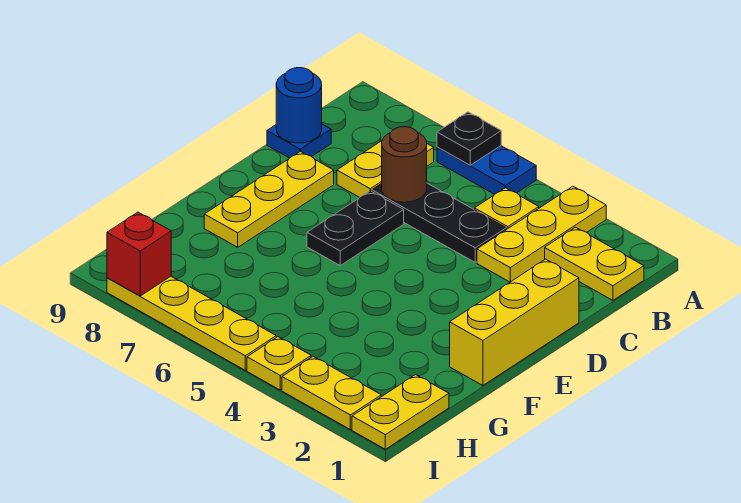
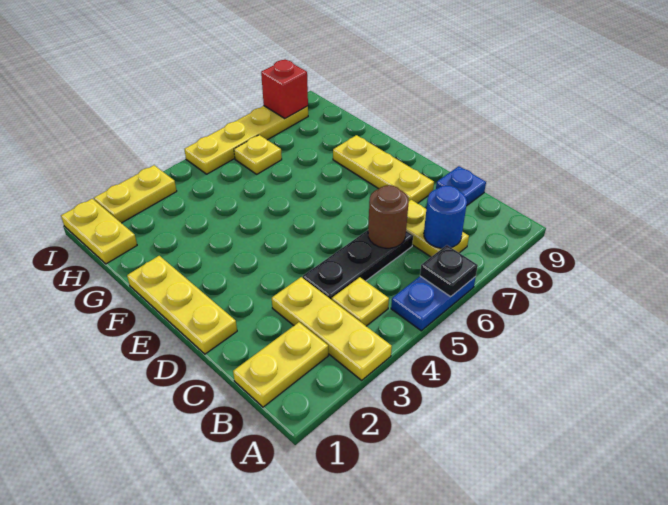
blue 1x1 round brick [276,68,322,143] -> blue 1x1 round brick moved to [424,186,467,248]
yellow 1x3 brick [450,259,579,385] -> yellow 1x3 plate [127,256,237,354]
black 1x2 plate [307,191,404,265] -> none
yellow 1x1 plate [247,337,311,390] -> yellow 1x1 plate moved to [234,135,282,174]

